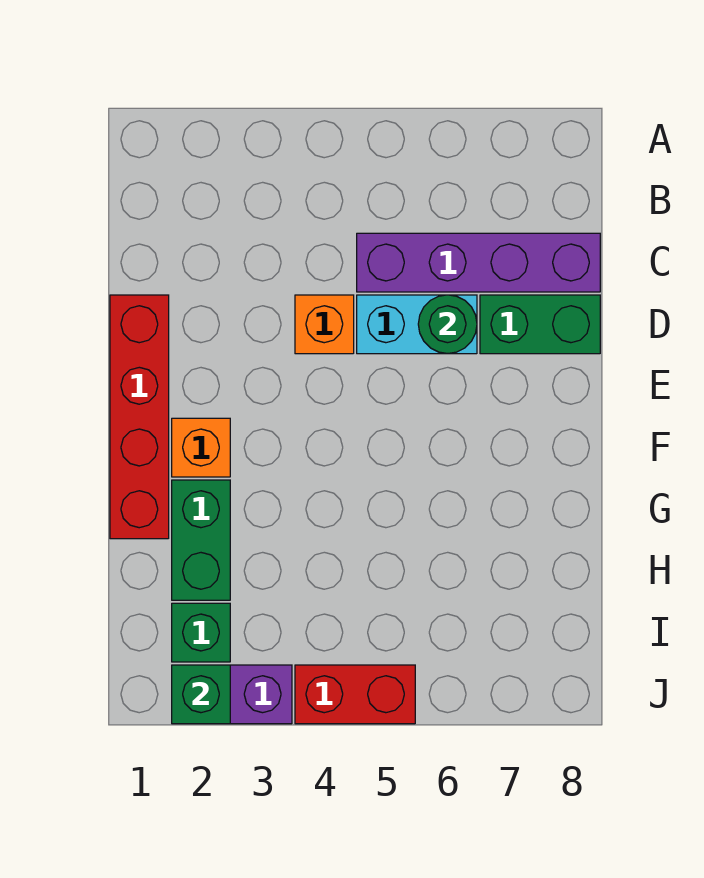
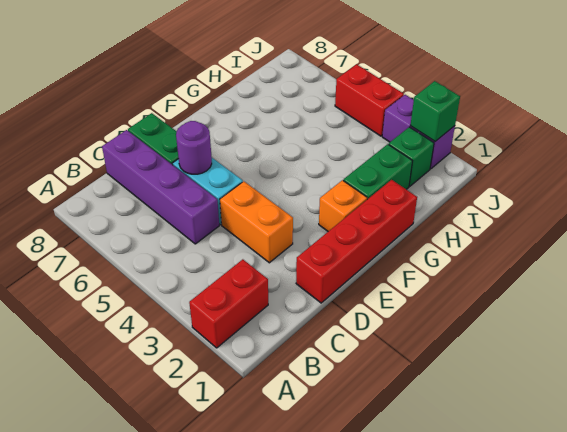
none -> red 1x2 brick [189,259,268,348]
orange 1x1 brick [295,295,354,354] -> orange 1x2 brick [220,181,293,263]
green 1x1 round brick [418,295,477,354] -> purple 1x1 round brick [176,121,212,174]

